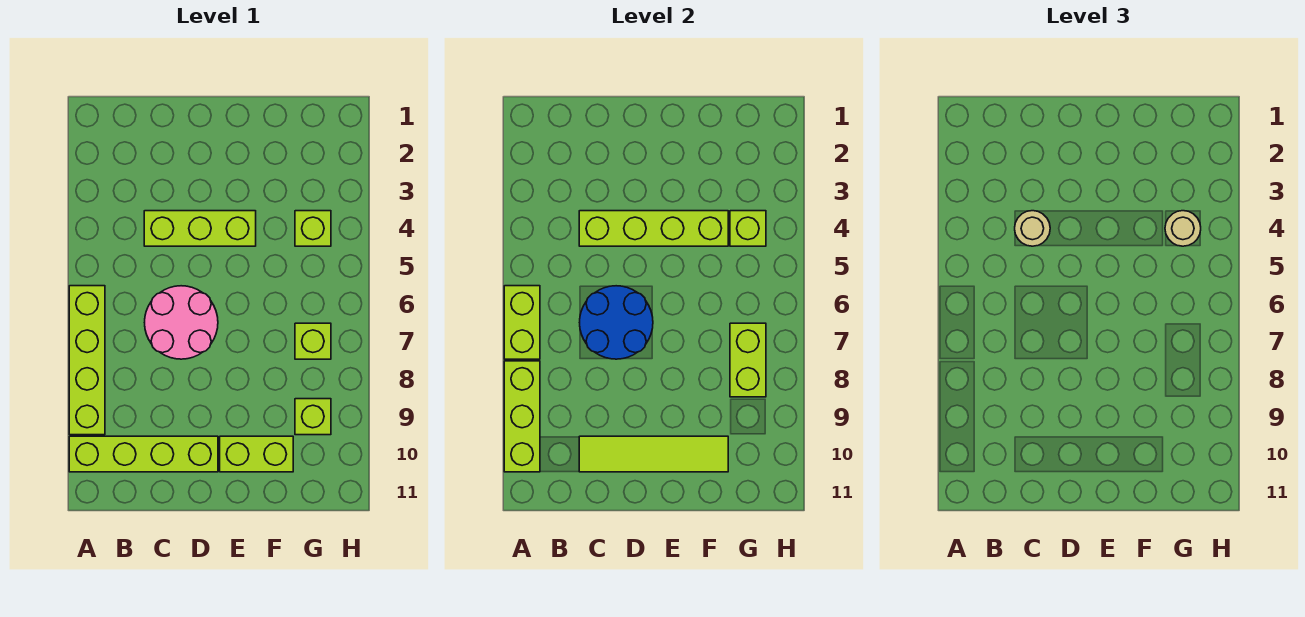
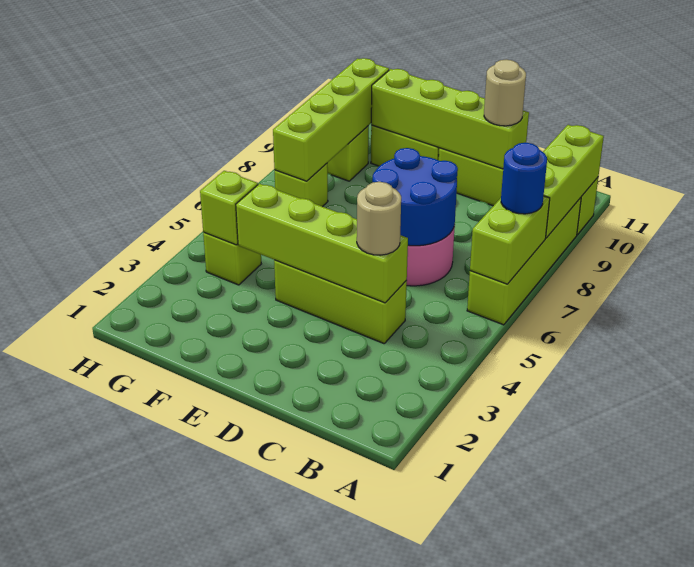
none -> blue 1x1 round brick [501,143,547,214]
lime 1x4 tile [579,436,728,472] -> lime 1x4 brick [371,69,529,169]
tan 1x1 round brick [1165,211,1201,246] -> tan 1x1 round brick moved to [484,59,526,126]
lime 1x2 brick [730,323,766,397] -> lime 1x4 brick [273,58,389,181]

